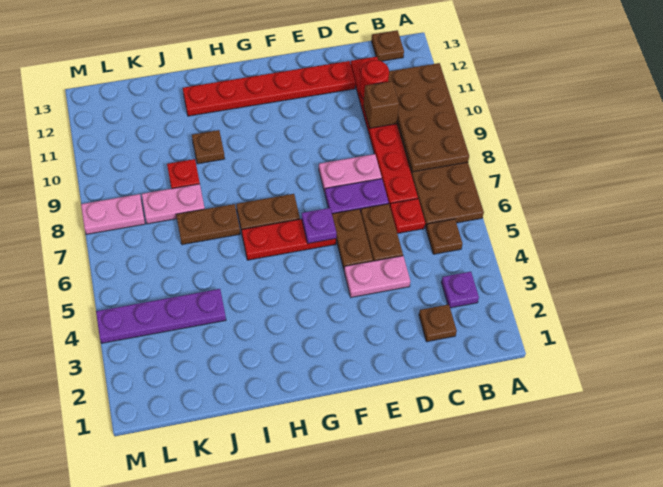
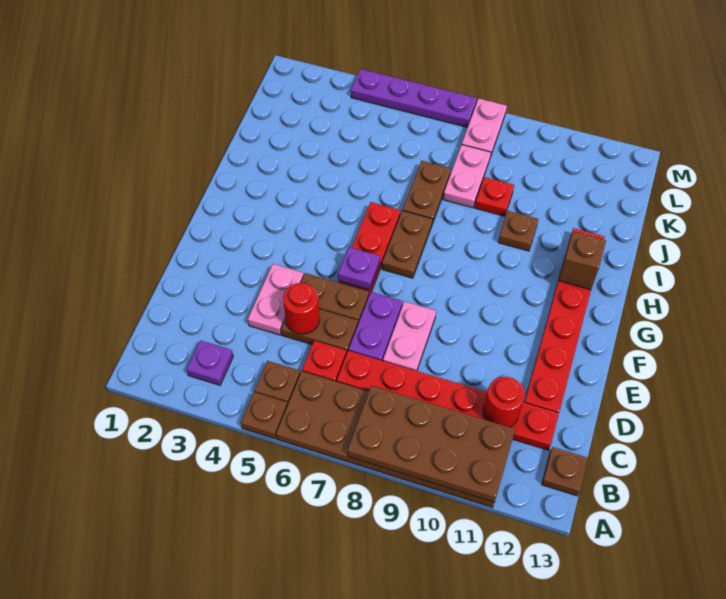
brown 1x1 plate [419,304,457,342] -> brown 1x1 plate moved to [241,392,287,439]
brown 1x1 brick [363,81,399,128] -> brown 1x1 brick moved to [558,232,606,290]
none -> red 1x1 round brick [283,283,320,334]
purple 1x4 plate [96,289,226,343] -> purple 1x4 plate turned to [351,69,477,127]

